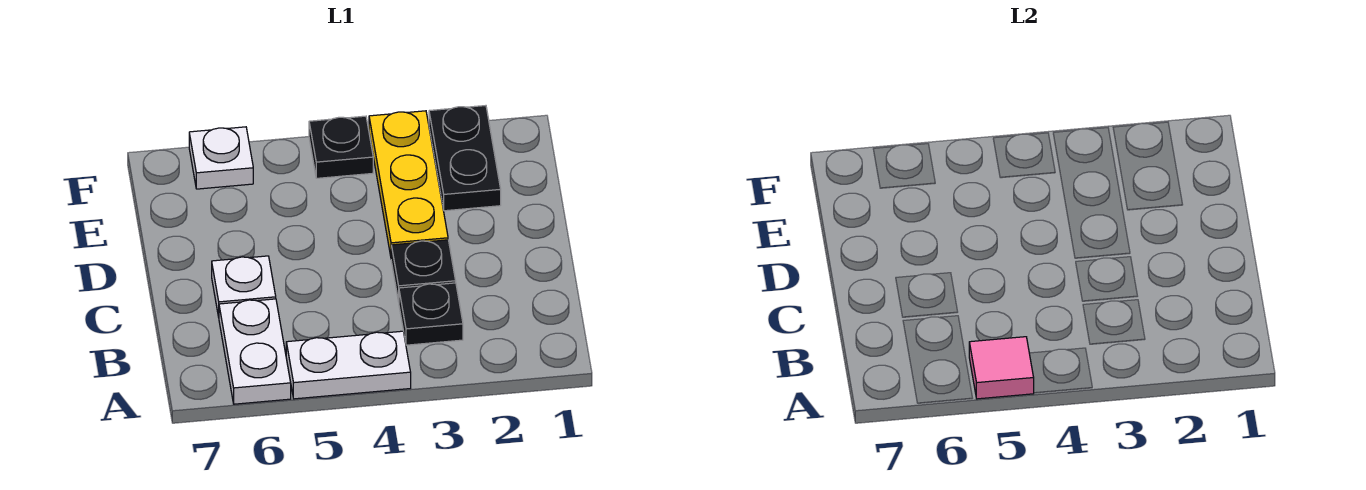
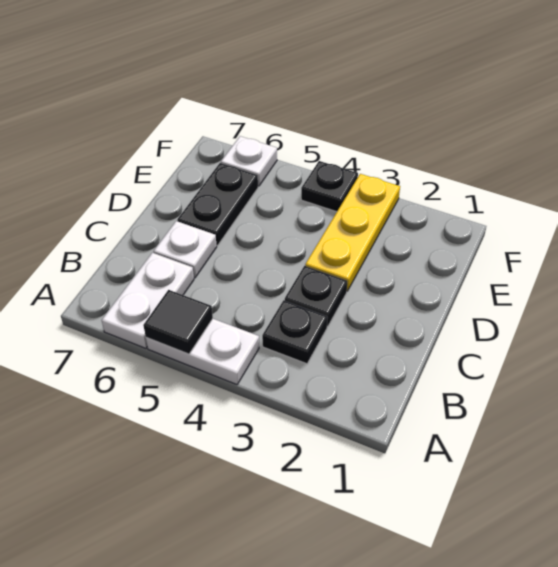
pink 1x1 tile [969,337,1034,399] -> black 1x1 tile [143,290,213,354]
black 1x2 plate [429,106,501,211] -> black 1x2 plate moved to [177,163,258,245]

